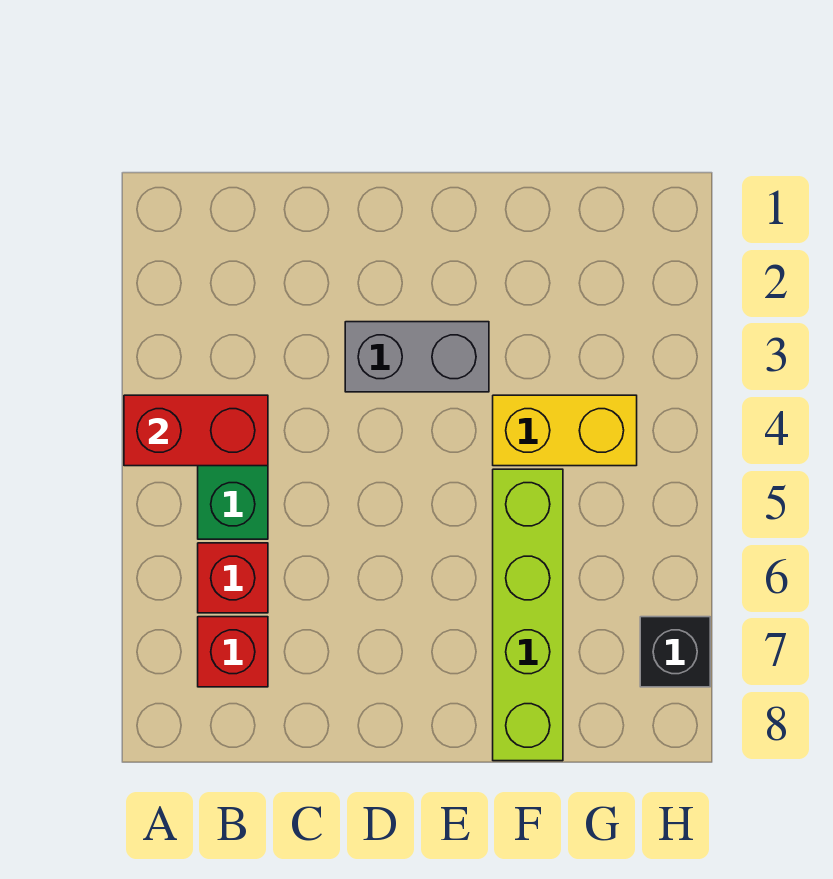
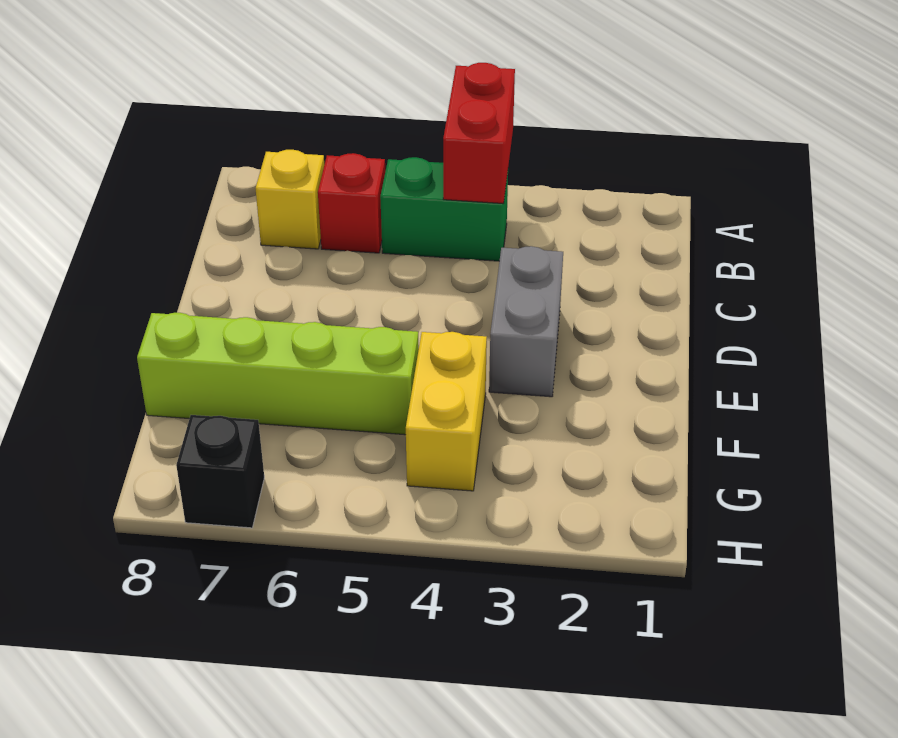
red 1x1 brick [198,617,268,687] -> yellow 1x1 brick [255,150,324,249]

